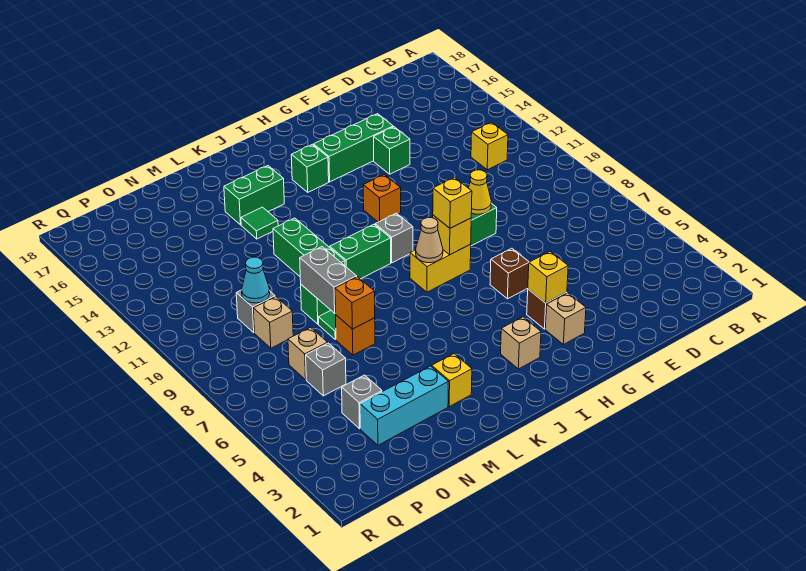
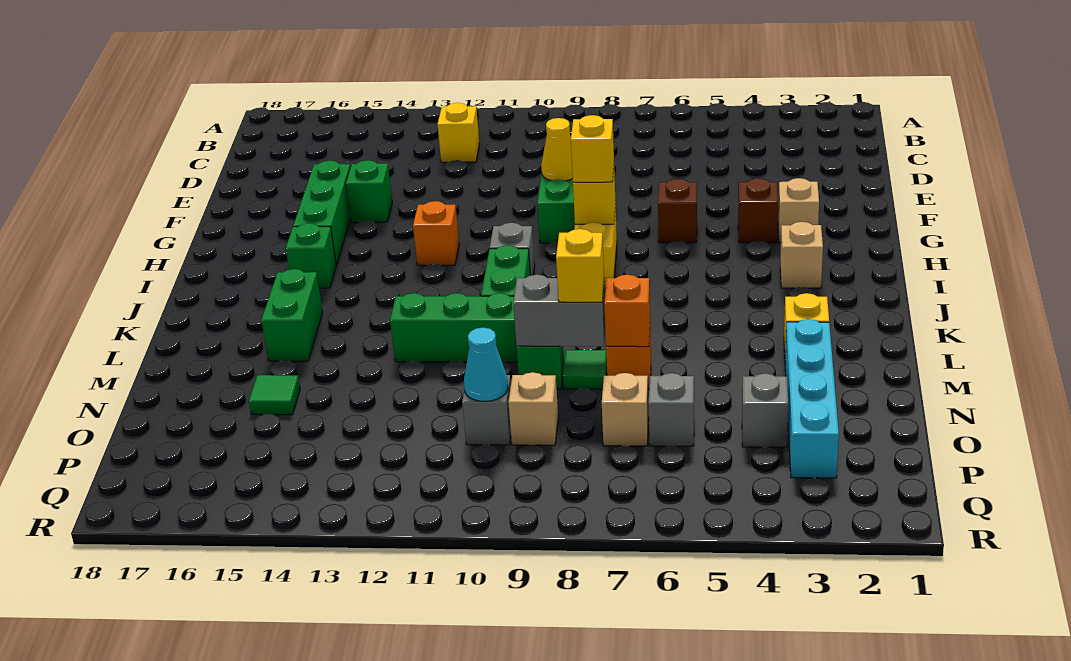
yellow 1x1 brick [528,252,568,303] -> yellow 1x1 brick moved to [556,229,604,302]
tan 1x1 cone [416,218,443,263] -> none
green 1x1 tile [241,207,278,239] -> green 1x1 tile moved to [249,375,300,415]
cyan 1x3 brick [360,366,448,445] -> cyan 1x4 brick [785,319,839,478]

